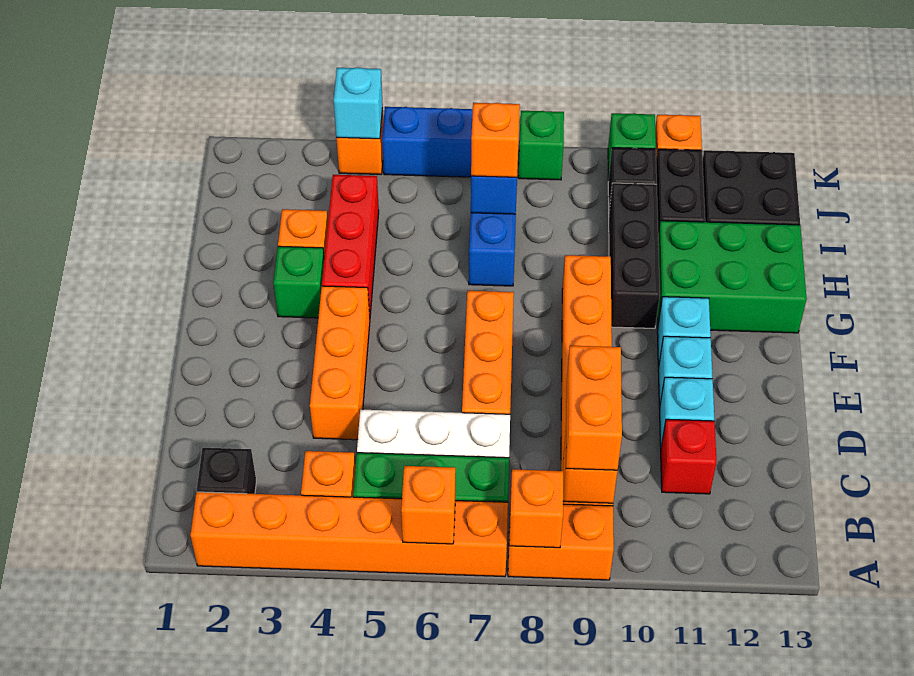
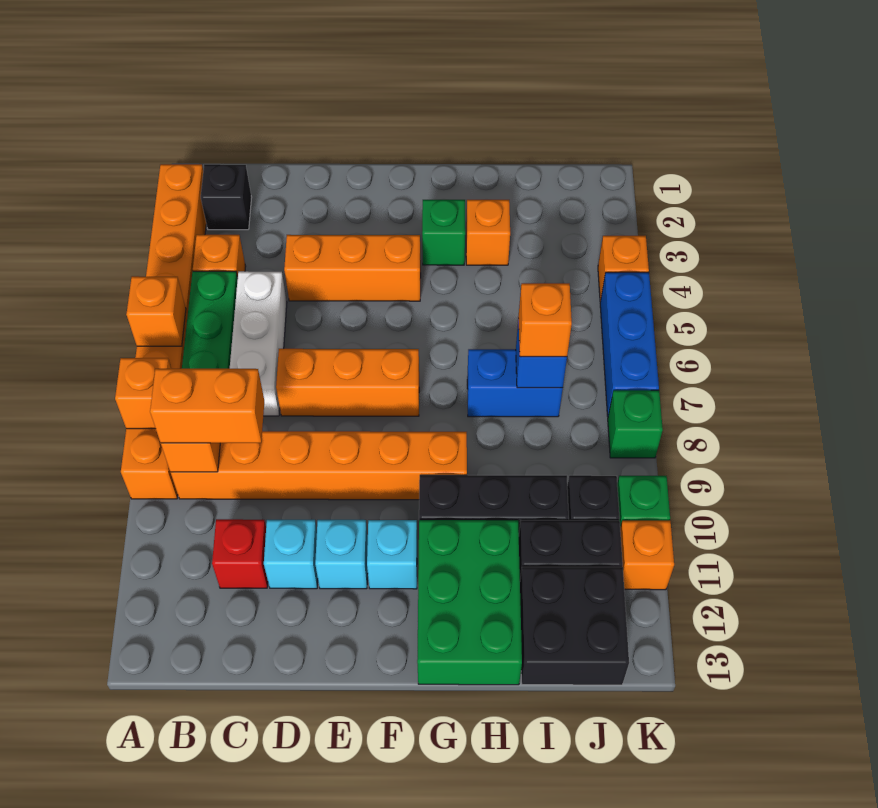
red 1x3 brick [322,175,379,314] -> none
cyan 1x1 brick [334,67,383,139] -> none

